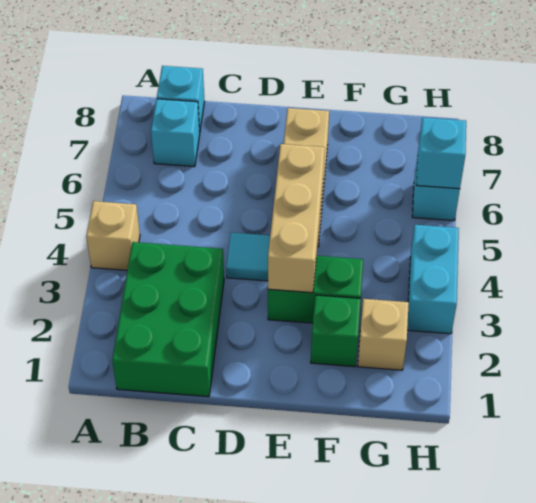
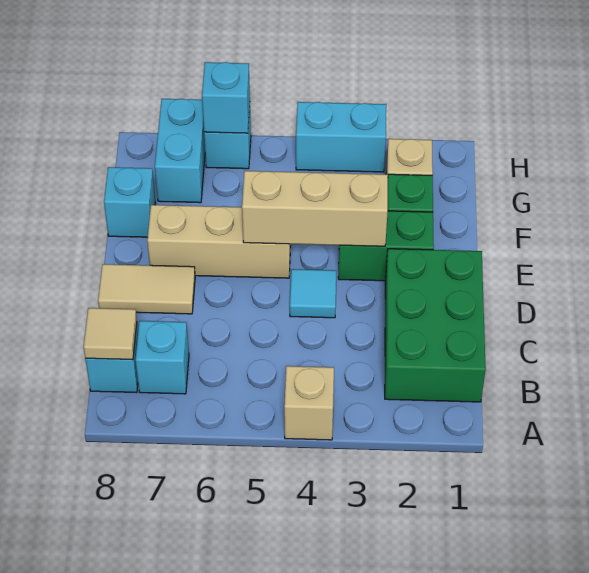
green 2x3 brick [112,242,224,397] -> green 2x3 brick turned to [385,249,486,402]
none -> tan 1x1 tile [84,308,137,360]
none -> tan 1x2 tile [98,264,195,314]
green 1x2 brick [268,256,363,323] -> green 1x2 brick turned to [338,211,434,281]
none -> cyan 1x1 brick [104,167,156,237]
none -> cyan 1x2 brick [155,99,205,203]

